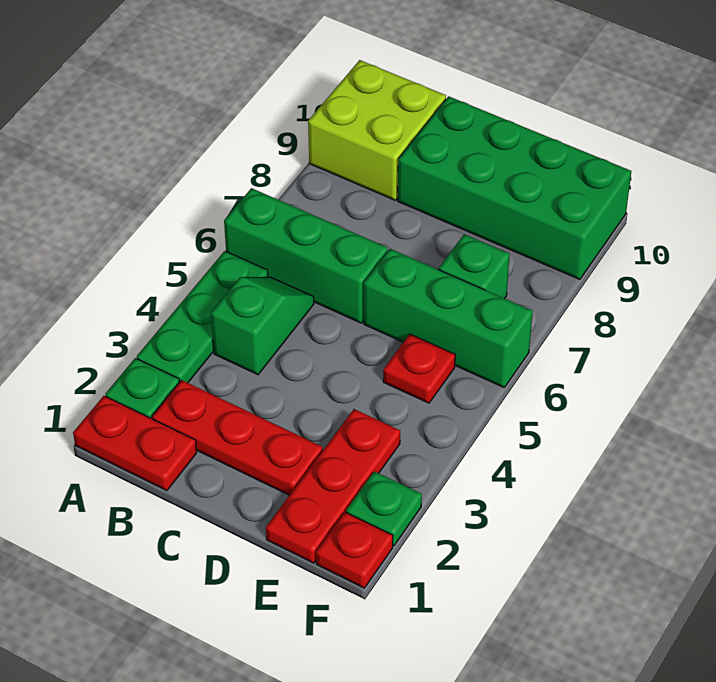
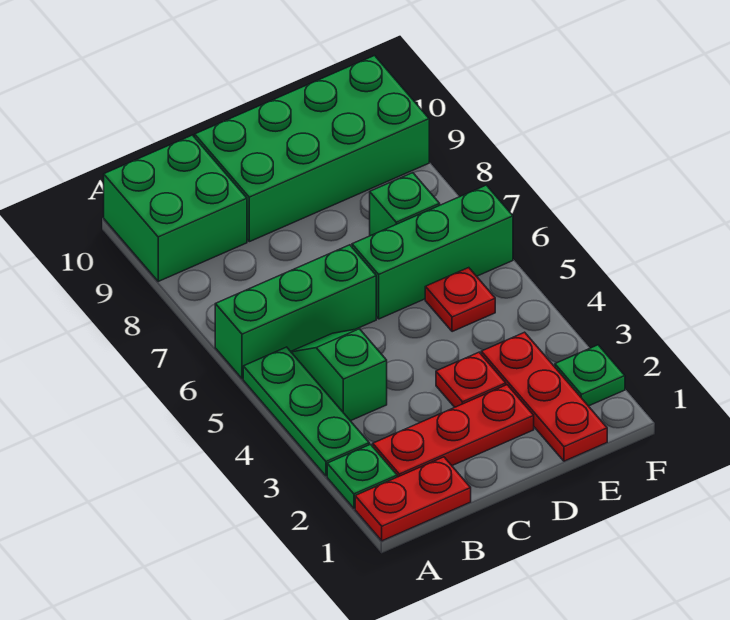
lime 2x2 brick [308,60,446,200] -> green 2x2 brick [104,135,247,281]
red 1x1 plate [316,512,393,588] -> red 1x1 plate moved to [436,352,506,407]

